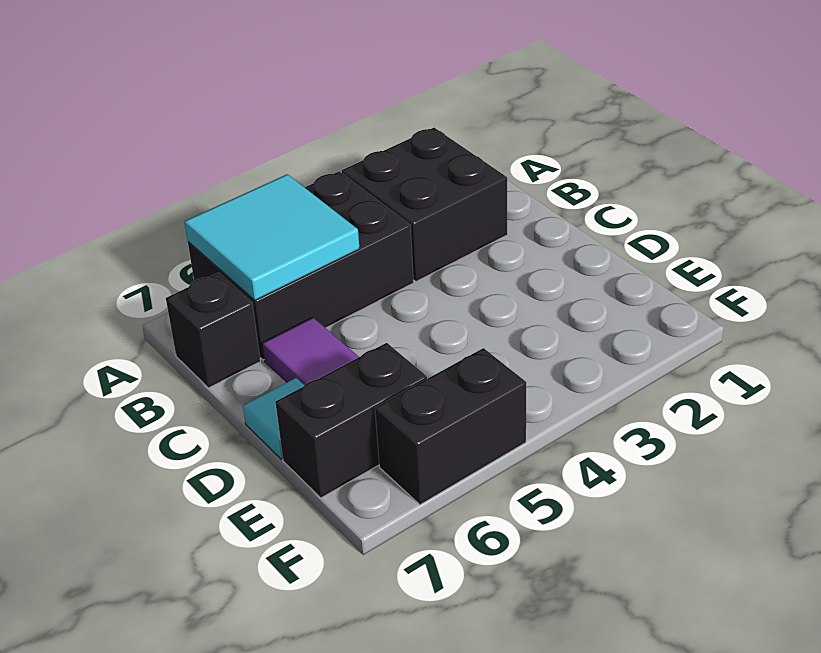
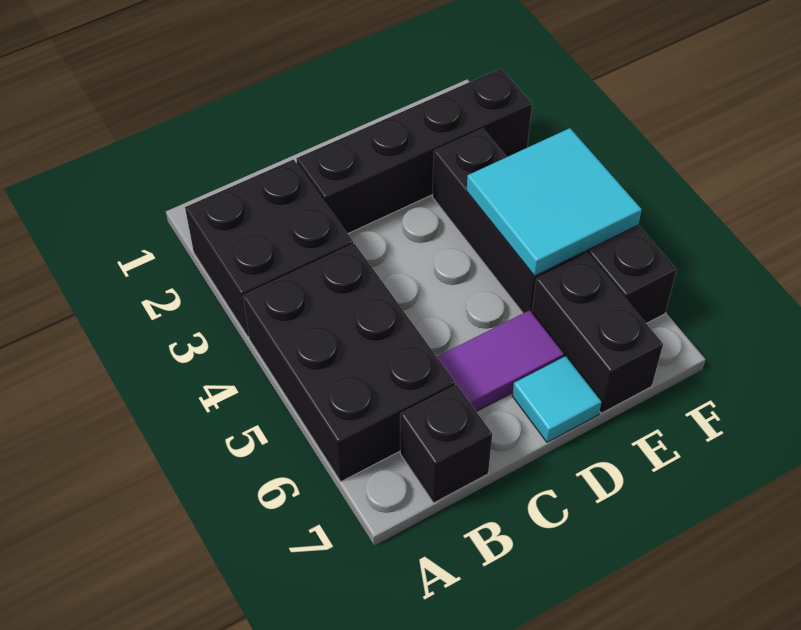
cyan 2x2 tile [184,174,360,300] -> cyan 2x2 tile moved to [467,128,642,276]
none -> black 1x4 brick [296,68,532,234]
none -> black 1x3 brick [432,129,586,313]

